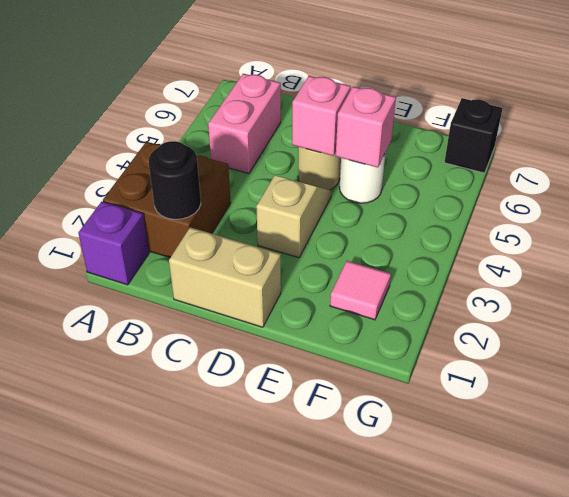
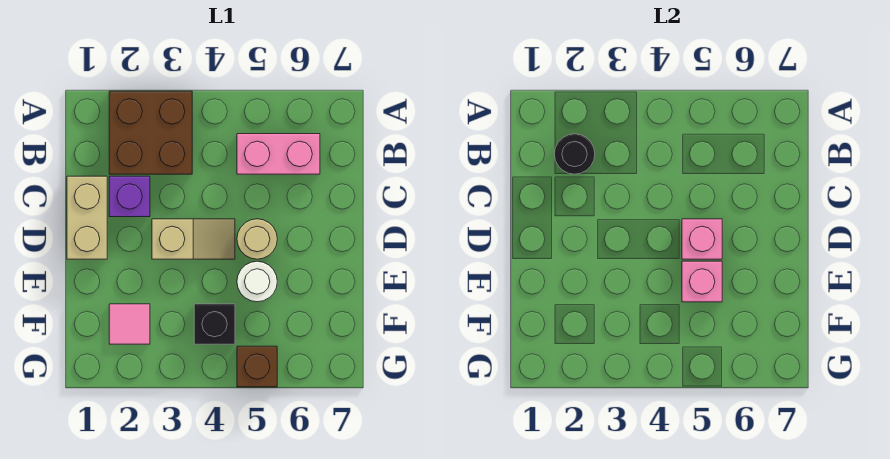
purple 1x1 brick [78,202,149,285] -> purple 1x1 brick moved to [109,176,150,217]
none -> brown 1x1 brick [237,346,277,387]
black 1x1 brick [444,98,503,173] -> black 1x1 brick moved to [194,304,235,344]

